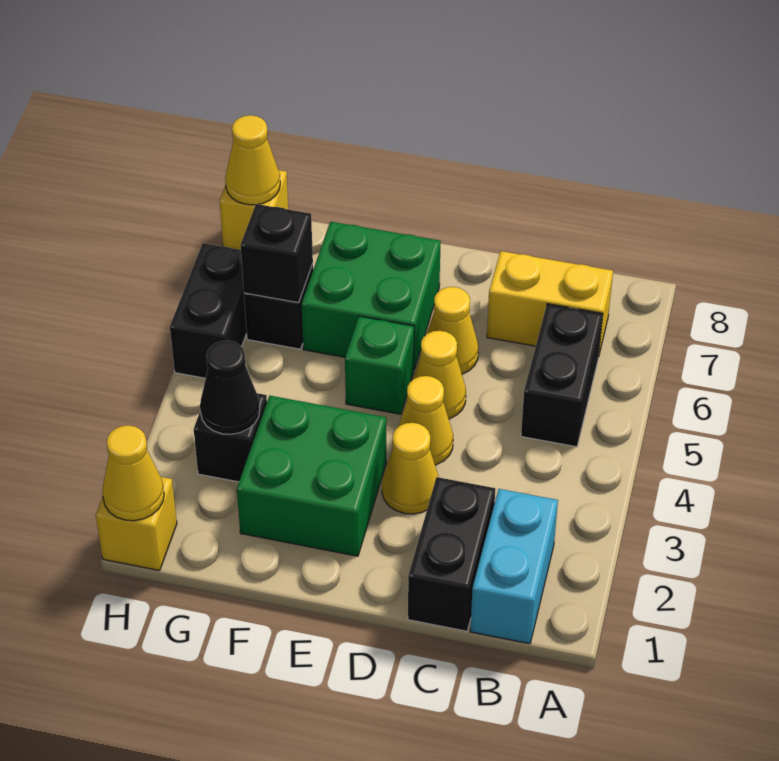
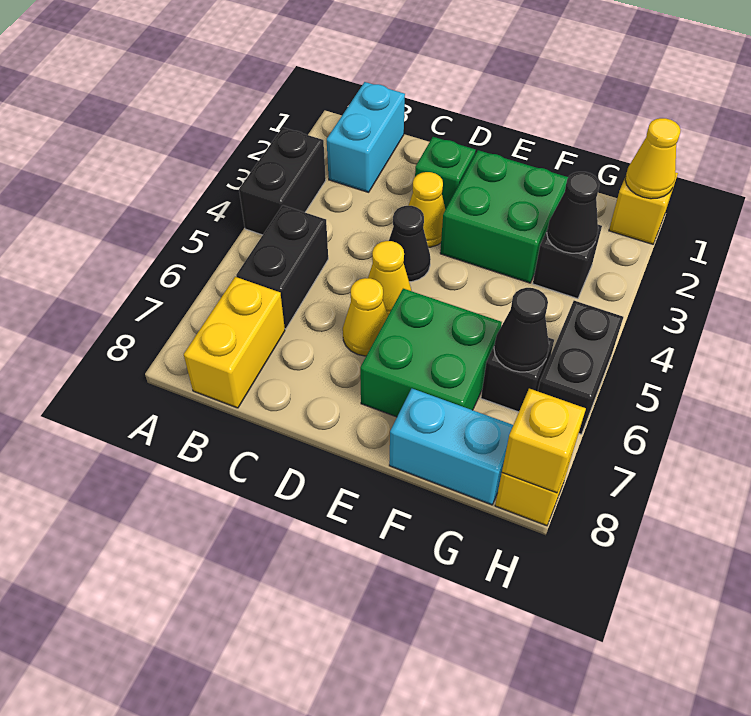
yellow 1x2 brick [487,251,613,357] -> yellow 1x2 brick turned to [184,277,285,408]
black 1x2 brick [408,477,495,631] -> black 1x2 brick moved to [239,127,326,235]
yellow 1x1 cone [398,376,453,465] -> black 1x1 cone [389,206,431,282]
green 1x1 brick [345,316,414,414] -> green 1x1 brick moved to [415,137,476,210]
none -> cyan 1x2 brick [389,389,513,505]
black 1x1 brick [241,204,313,303] -> black 1x1 cone [494,288,549,372]
yellow 1x1 cone [225,115,280,205] -> yellow 1x1 brick [502,389,586,493]

